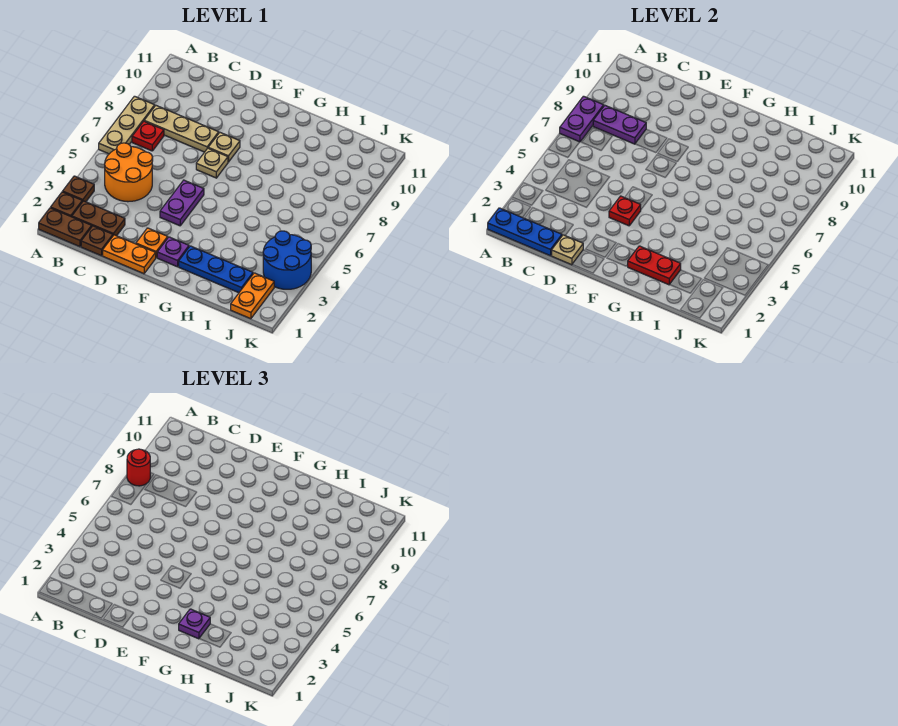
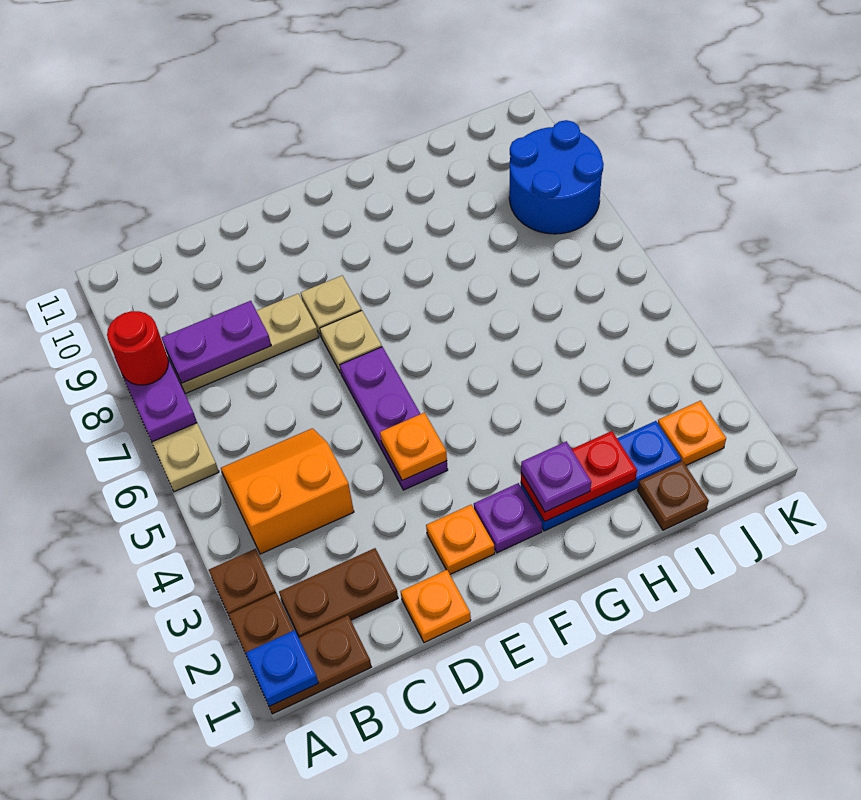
blue 1x3 plate [488,208,562,256] -> blue 1x1 plate [246,630,318,707]
orange 2x2 round brick [105,143,153,202] -> orange 2x2 slope [221,428,354,554]
red 1x1 plate [132,121,164,151] -> none
brown 1x1 plate [81,226,113,256] -> brown 1x1 plate moved to [638,461,709,530]
orange 1x2 plate [103,235,156,274] -> orange 1x1 plate [401,570,471,643]
tan 1x1 plate [552,235,583,265] -> none
purple 1x2 plate [160,180,204,226] -> purple 1x3 plate [340,347,448,490]
red 1x1 plate [609,196,641,226] -> orange 1x1 plate [380,413,447,480]
orange 1x2 plate [231,273,274,319] -> orange 1x1 plate [658,401,726,465]
blue 2x2 round brick [263,231,311,289] -> blue 2x2 round brick moved to [509,120,604,234]

